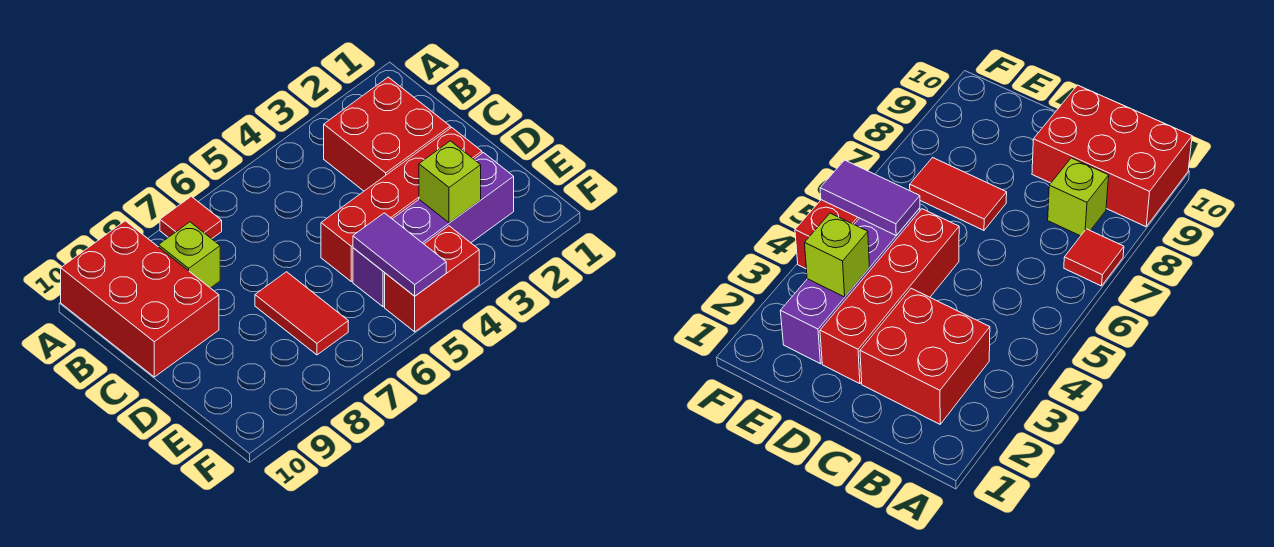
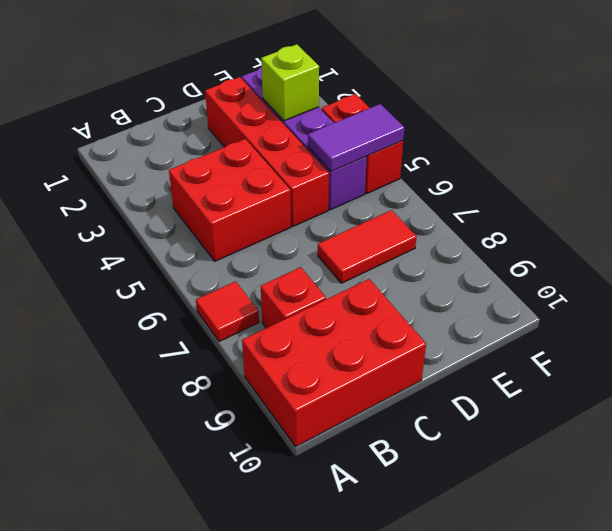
red 2x2 brick [324,77,450,191] -> red 2x2 brick moved to [169,139,291,261]
lime 1x1 brick [159,222,220,288] -> red 1x1 brick [261,267,326,328]

